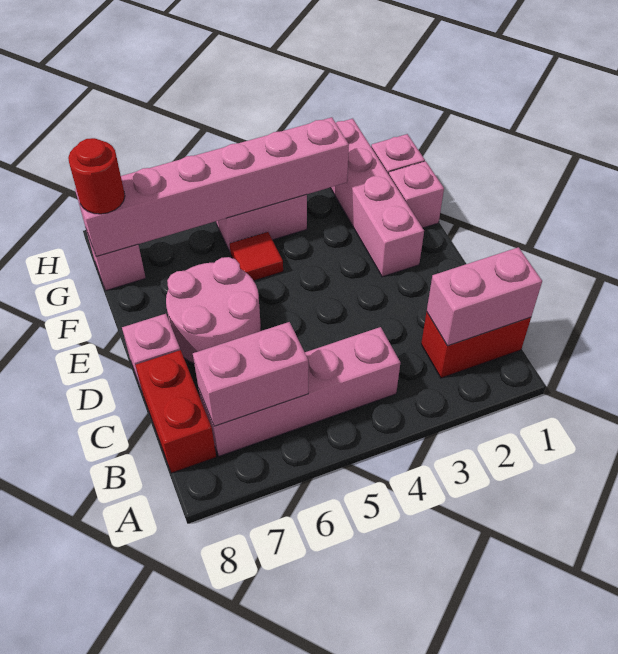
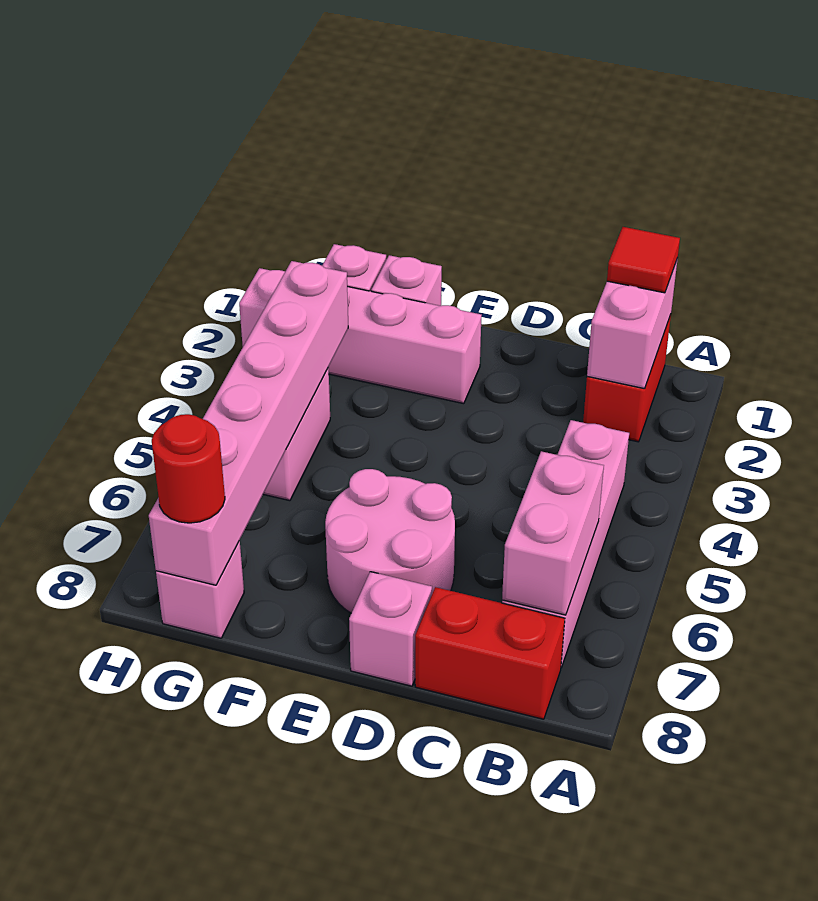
red 1x1 tile [230,232,283,281] -> red 1x1 tile moved to [607,227,680,293]

